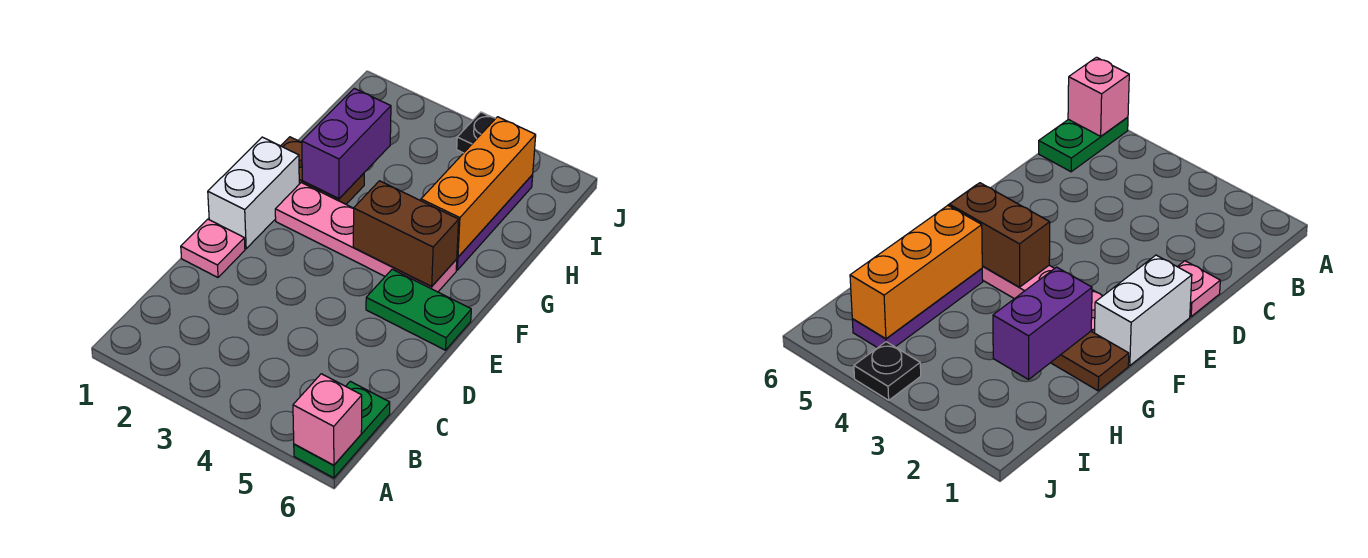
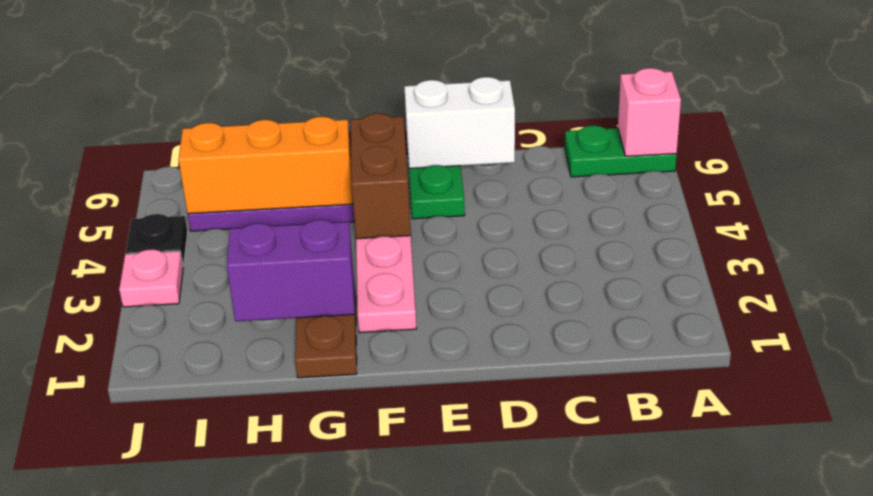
pink 1x1 plate [181,219,245,277] -> pink 1x1 plate moved to [119,249,183,307]
white 1x2 brick [208,137,299,249] -> white 1x2 brick moved to [404,77,515,169]

